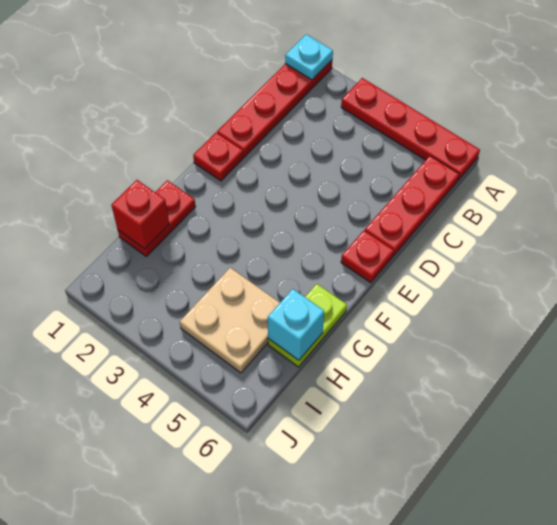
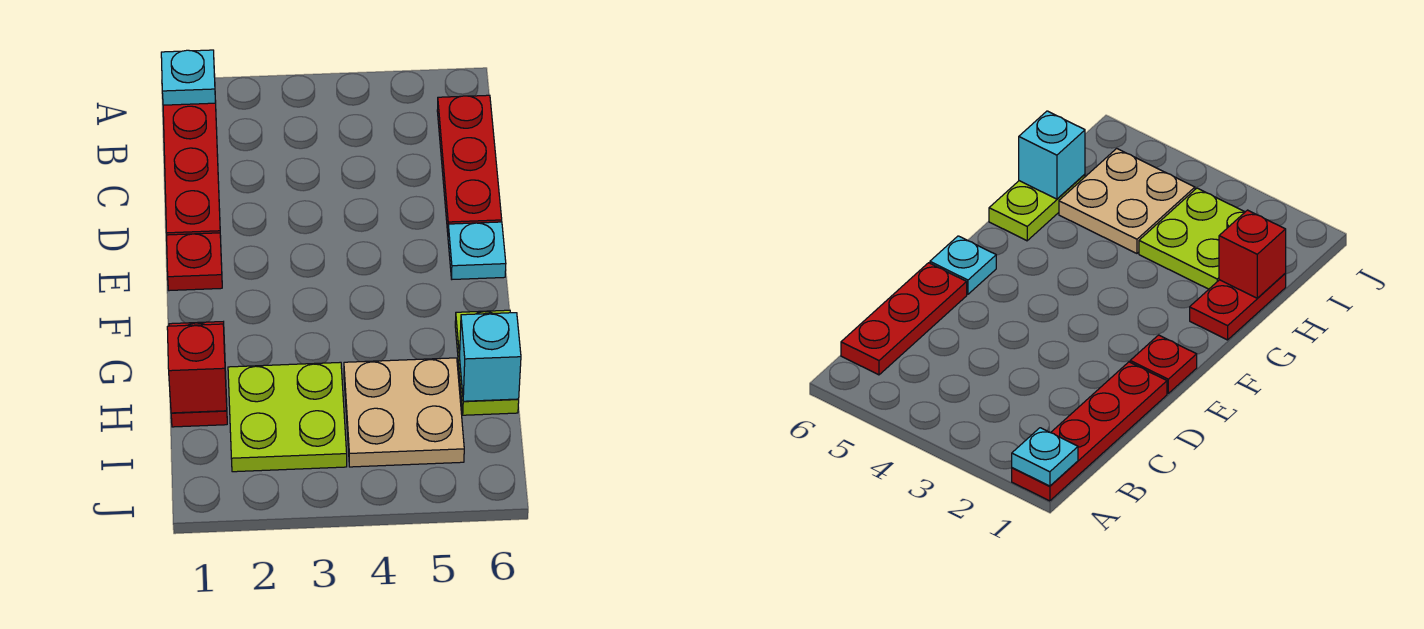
red 1x4 plate [341,78,480,180] -> none
red 1x1 plate [341,230,394,283] -> cyan 1x1 plate [448,222,506,279]
none -> lime 2x2 plate [228,362,347,472]

